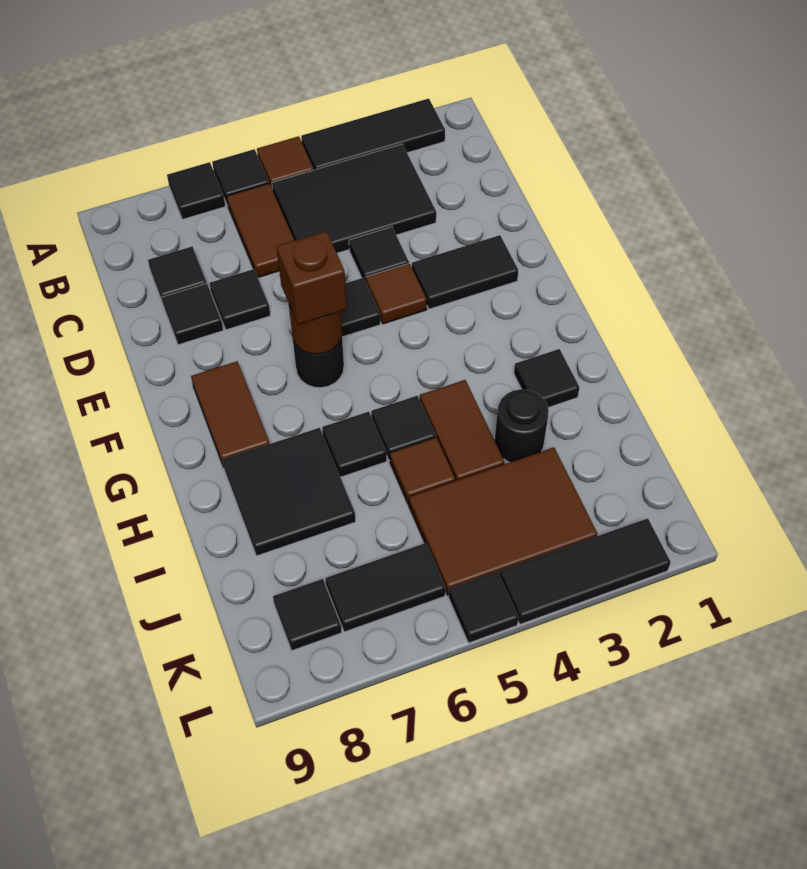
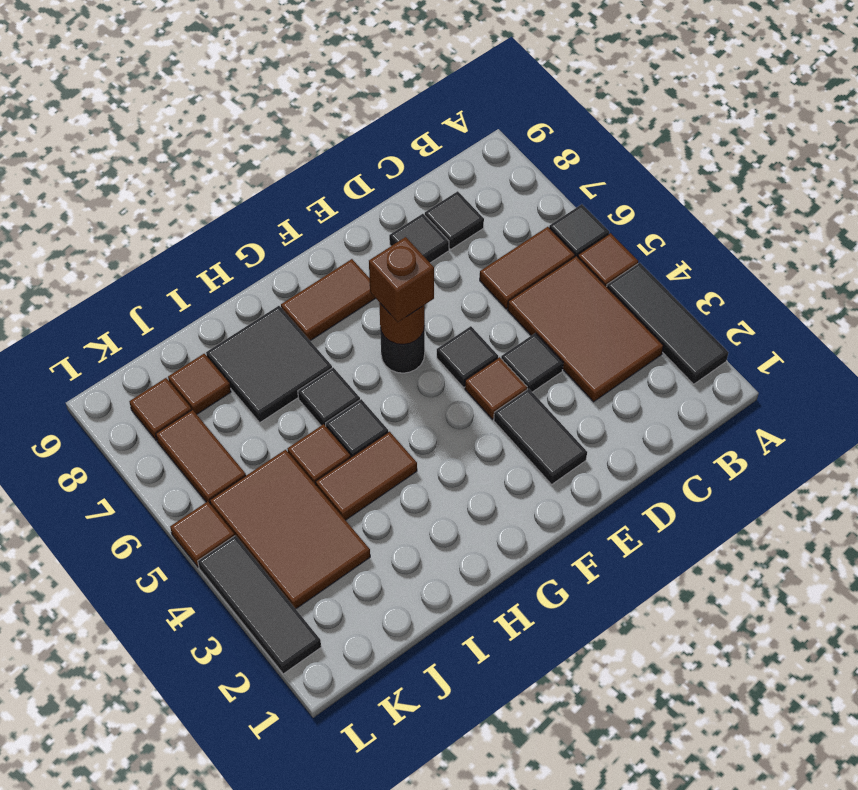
black 1x1 tile [167,162,225,219] -> none
black 2x3 tile [272,144,436,253] -> brown 2x3 tile [508,256,663,402]
black 1x1 tile [210,269,270,330] -> none
black 1x1 tile [514,349,580,407] -> none
black 1x1 round brick [495,389,549,462] -> none
none -> brown 1x1 tile [168,354,231,414]
black 1x2 tile [326,543,446,632] -> brown 1x2 tile [156,410,246,503]
black 1x1 tile [273,579,342,651] -> brown 1x1 tile [129,378,192,440]
black 1x1 tile [449,572,519,643] -> brown 1x1 tile [170,501,235,567]

